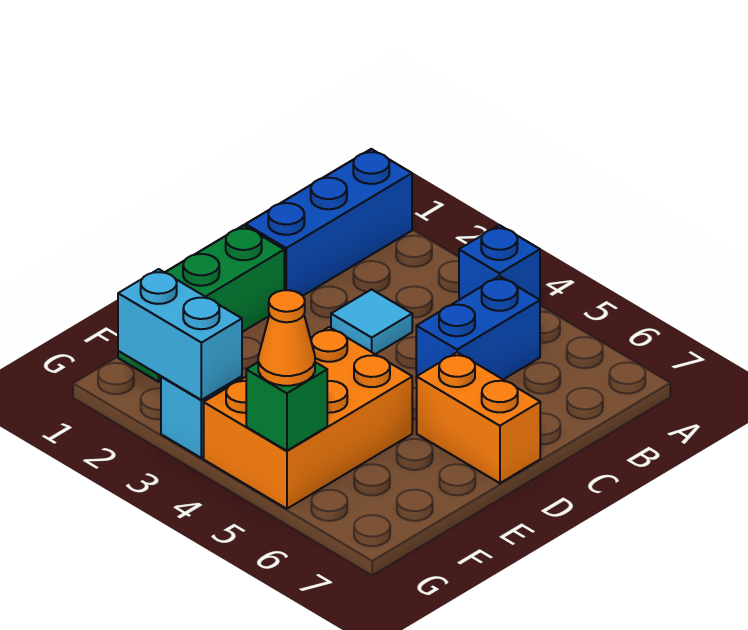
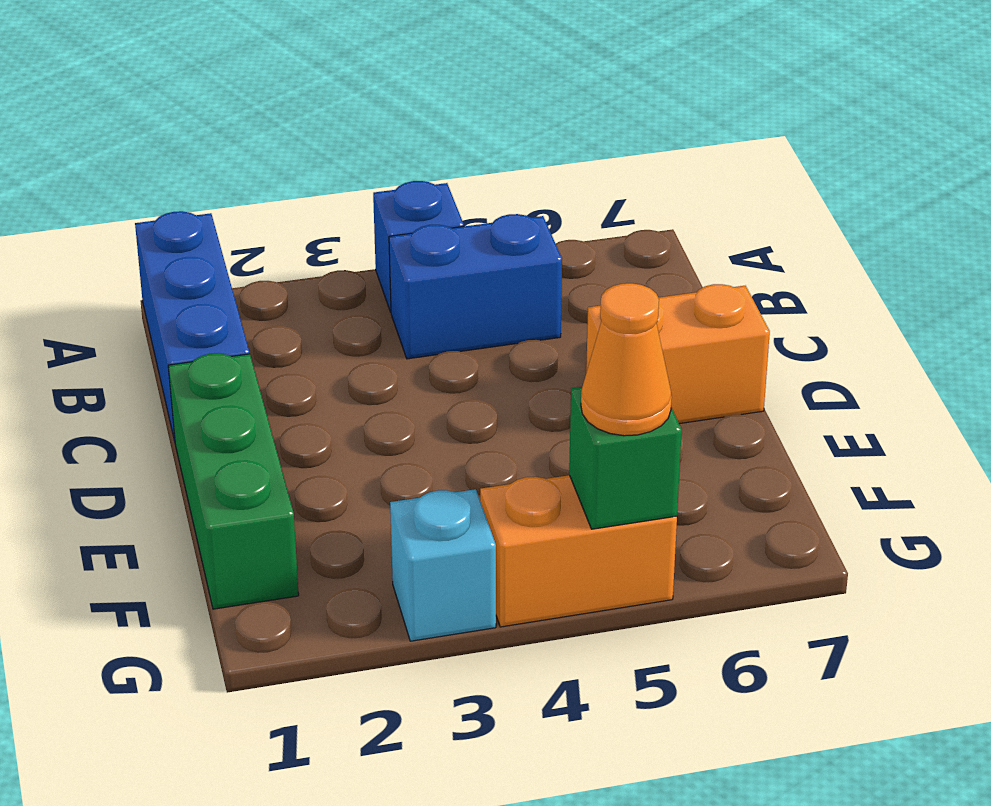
blue 1x2 brick [416,276,540,383] -> blue 1x2 brick turned to [389,214,562,359]
cyan 1x1 tile [331,289,412,354] -> none
orange 2x3 brick [204,327,412,509] -> orange 1x2 brick [480,475,677,627]
cyan 1x2 brick [118,269,242,400] -> none

